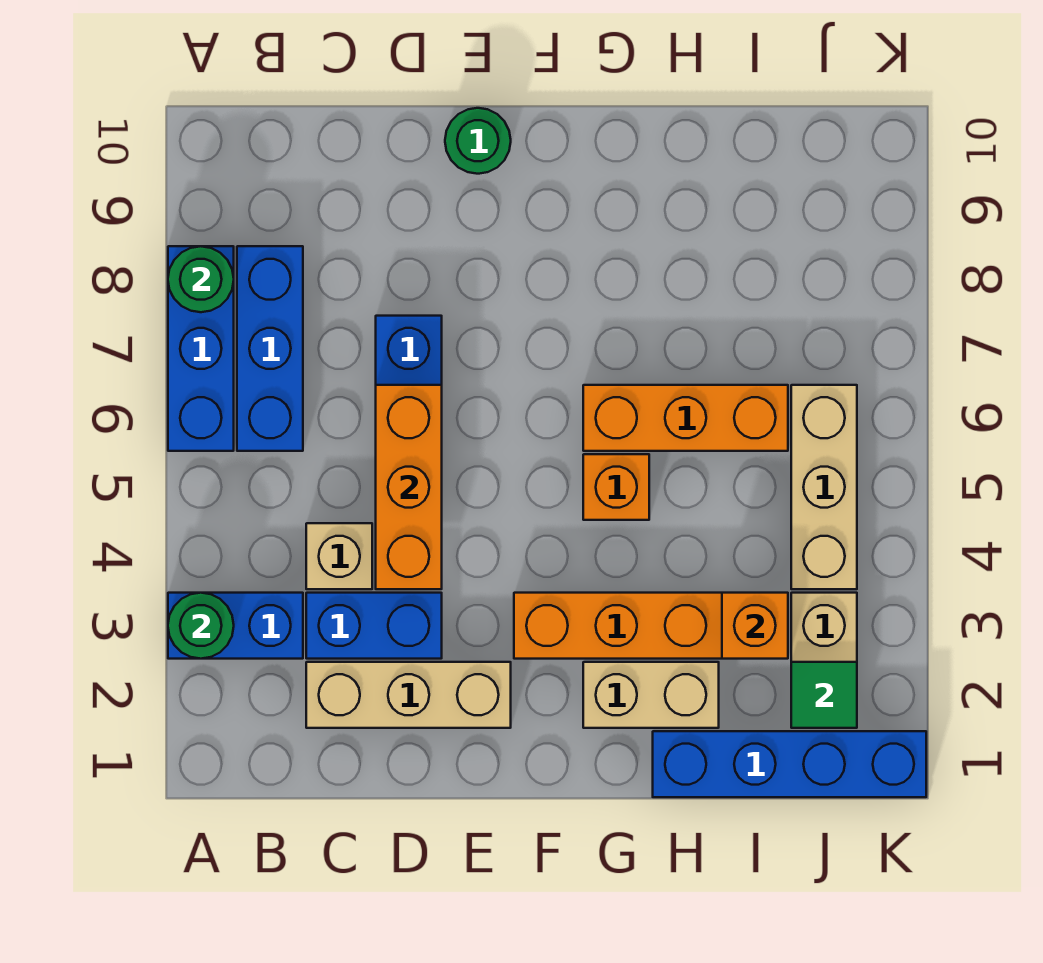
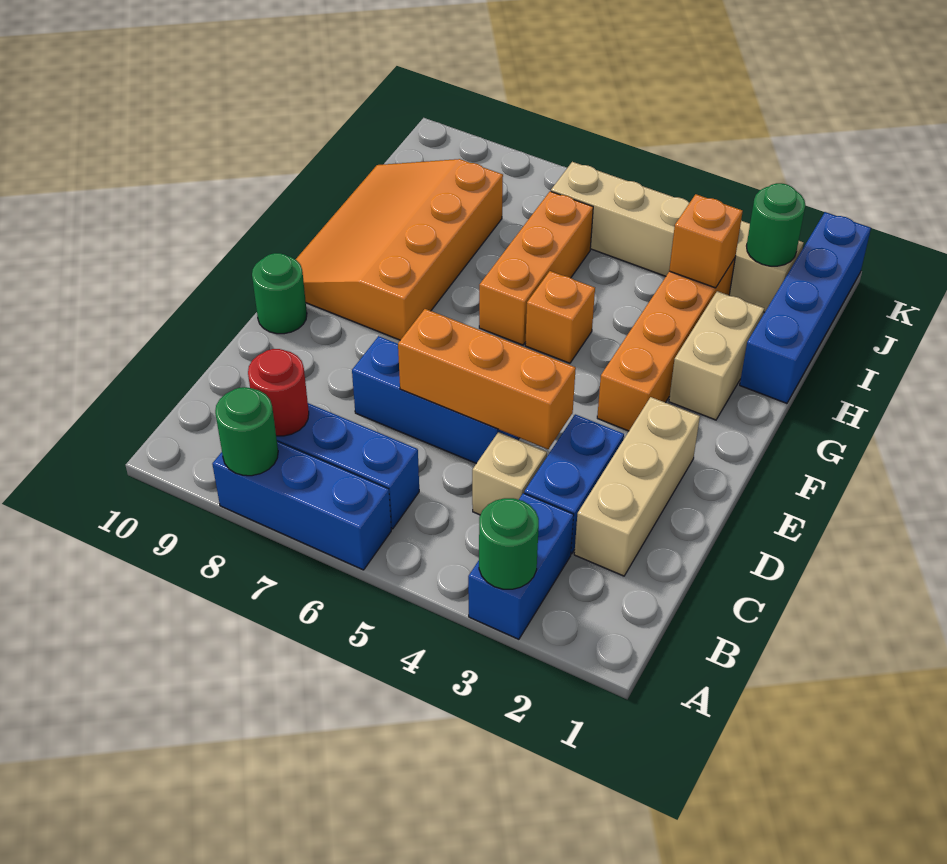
none -> red 1x1 round brick [248,349,309,436]
none -> orange 3x4 slope [296,159,503,340]
green 1x1 tile [791,662,857,728] -> green 1x1 round brick [747,183,805,266]

